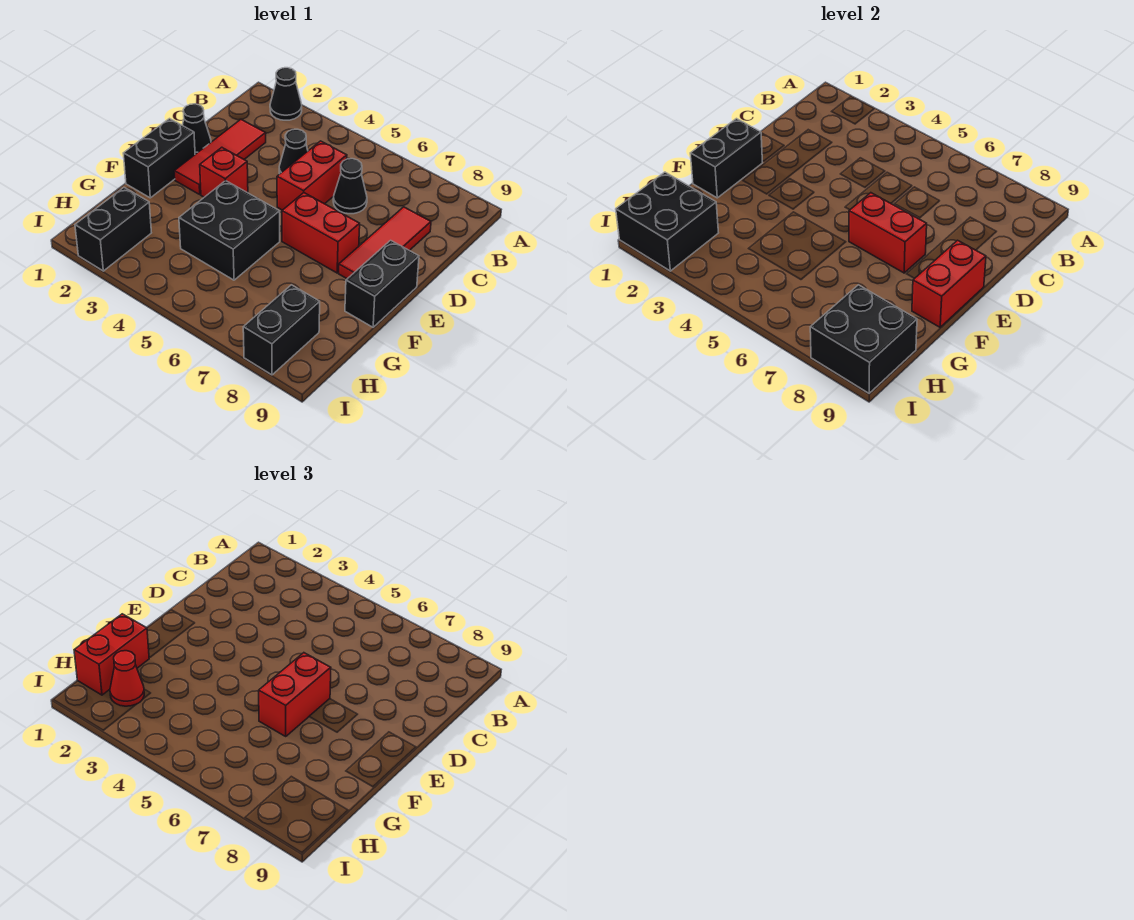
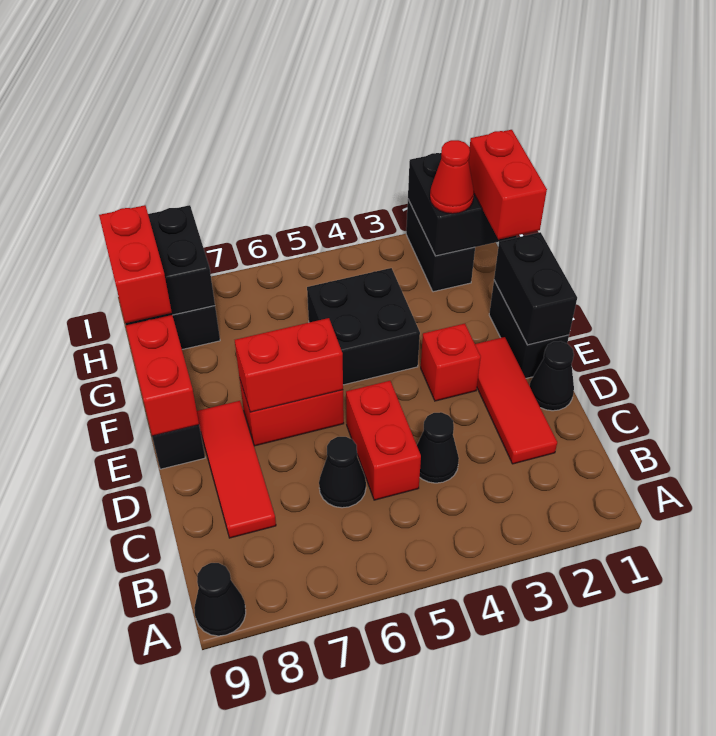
black 1x1 cone [270,68,302,120] -> black 1x1 cone moved to [194,563,246,636]
red 1x2 brick [259,653,331,736] -> red 1x2 brick moved to [99,205,172,323]

